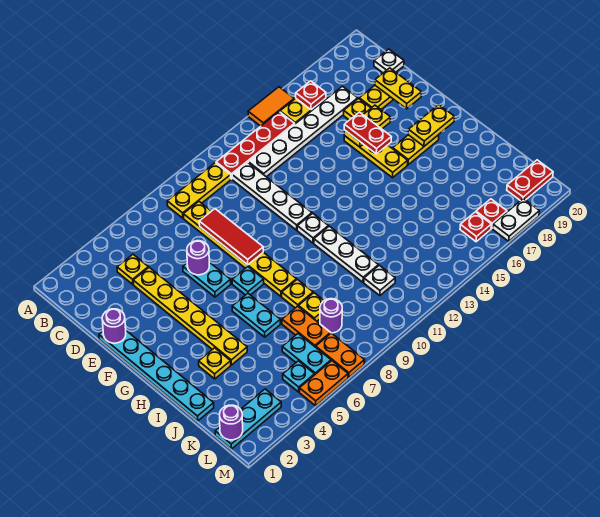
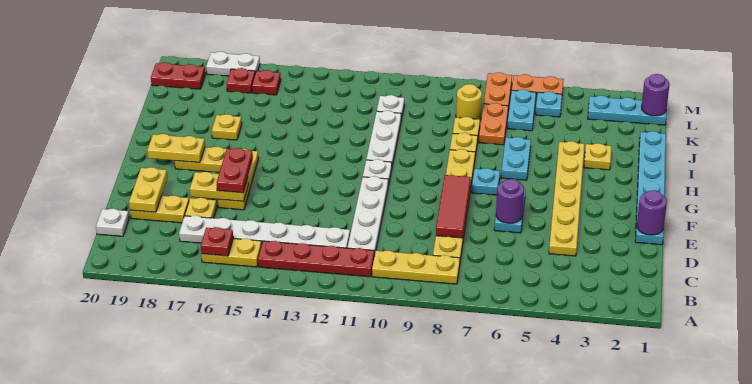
orange 1x2 tile [248,87,294,126] -> none
yellow 1x1 plate [117,254,148,284] -> yellow 1x1 plate moved to [212,114,242,140]
purple 1x1 round brick [320,299,342,333] -> yellow 1x1 round brick [456,84,482,120]

